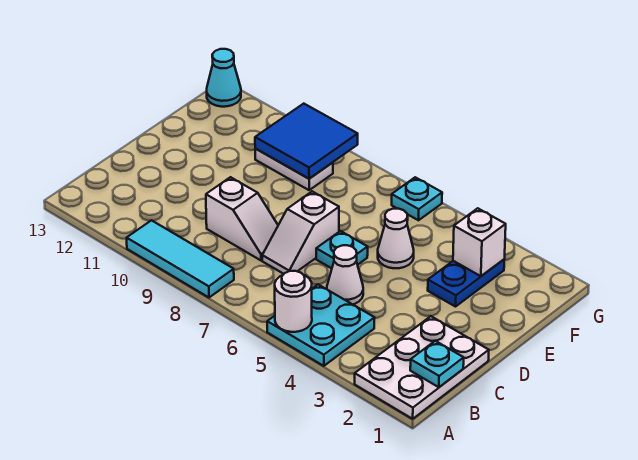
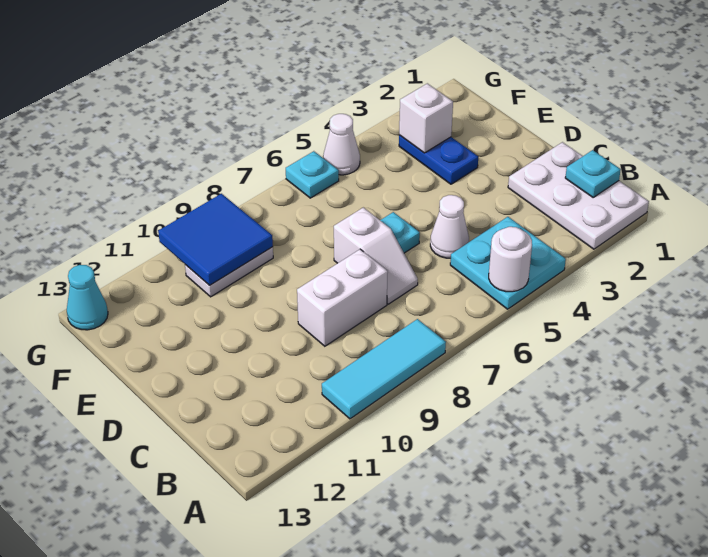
white 1x2 slope [206,177,278,260] -> white 1x2 brick [297,249,388,346]
white 1x1 cone [378,209,414,268] -> white 1x1 cone moved to [323,114,360,175]

